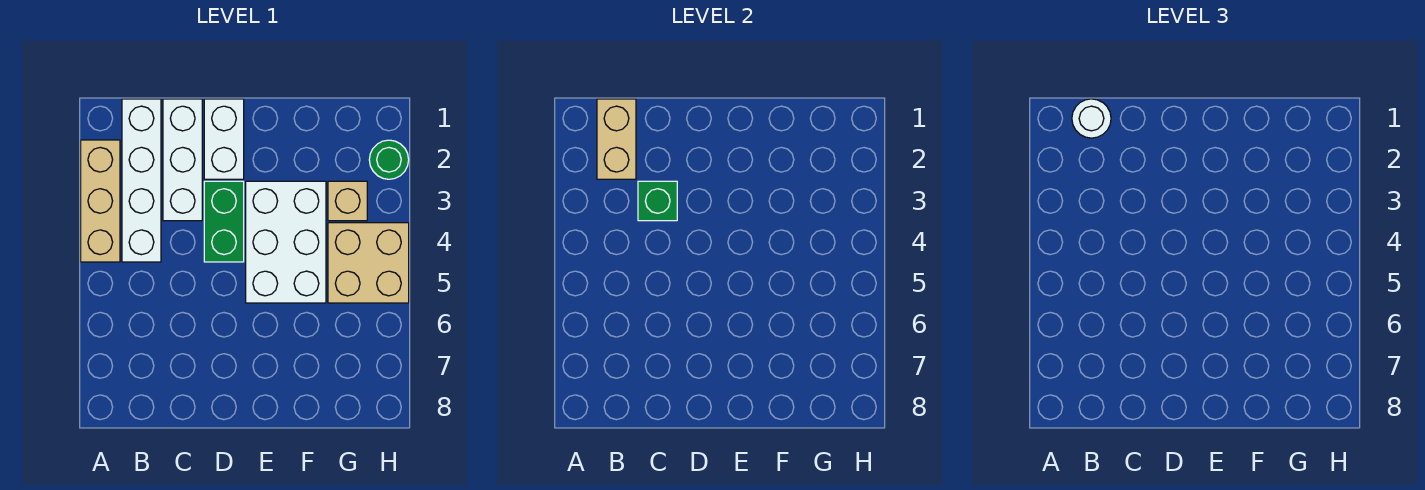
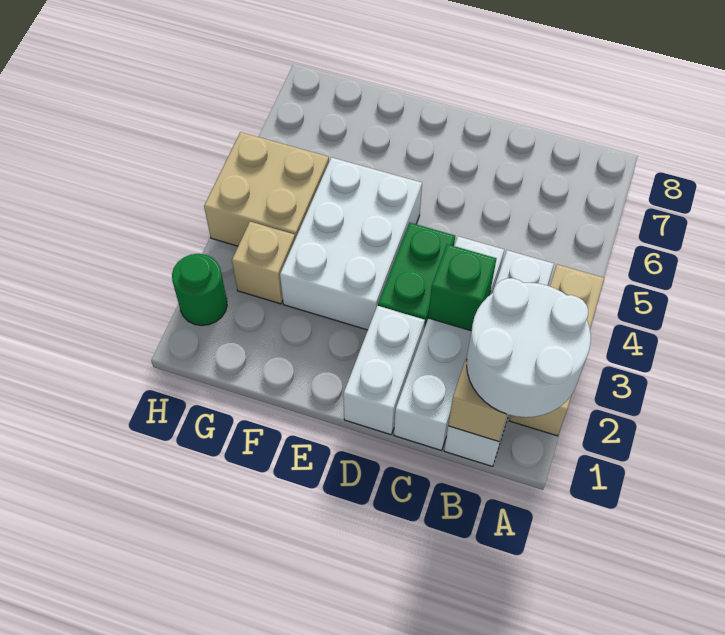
white 1x1 round brick [1072,99,1111,138] -> white 2x2 round brick [467,278,591,417]
white 1x3 brick [163,99,202,221] -> white 1x4 brick [394,236,504,450]

